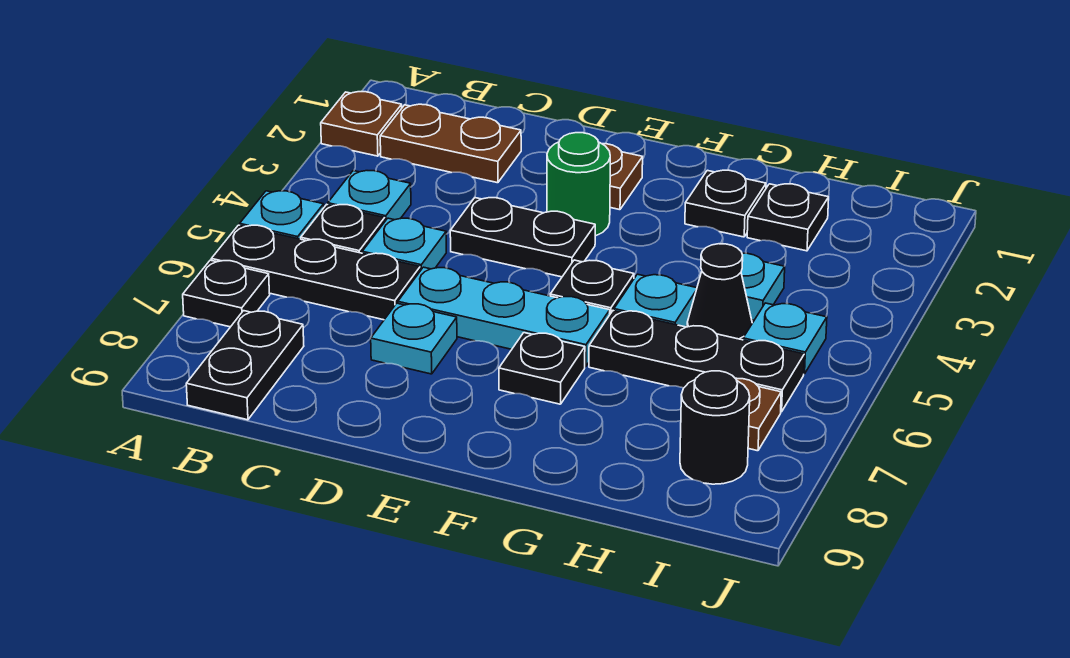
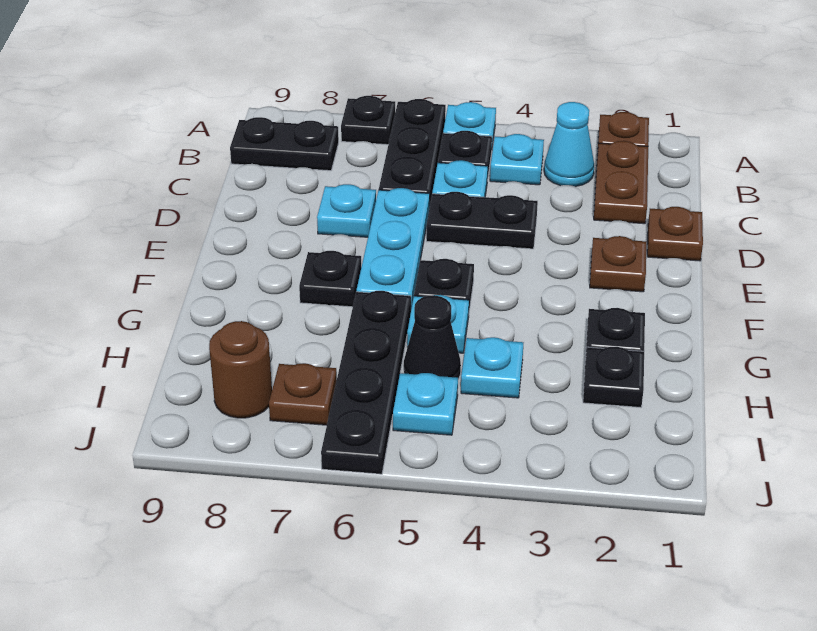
none -> cyan 1x1 cone [544,102,594,187]
none -> brown 1x1 plate [647,207,703,261]
black 1x2 plate [450,198,595,277] -> black 1x2 plate turned to [426,192,538,249]
green 1x1 round brick [547,133,610,236] -> none
black 1x3 plate [589,311,804,412] -> black 1x4 plate [321,291,411,474]
black 1x1 round brick [680,371,750,484] -> brown 1x1 round brick [209,321,272,418]

